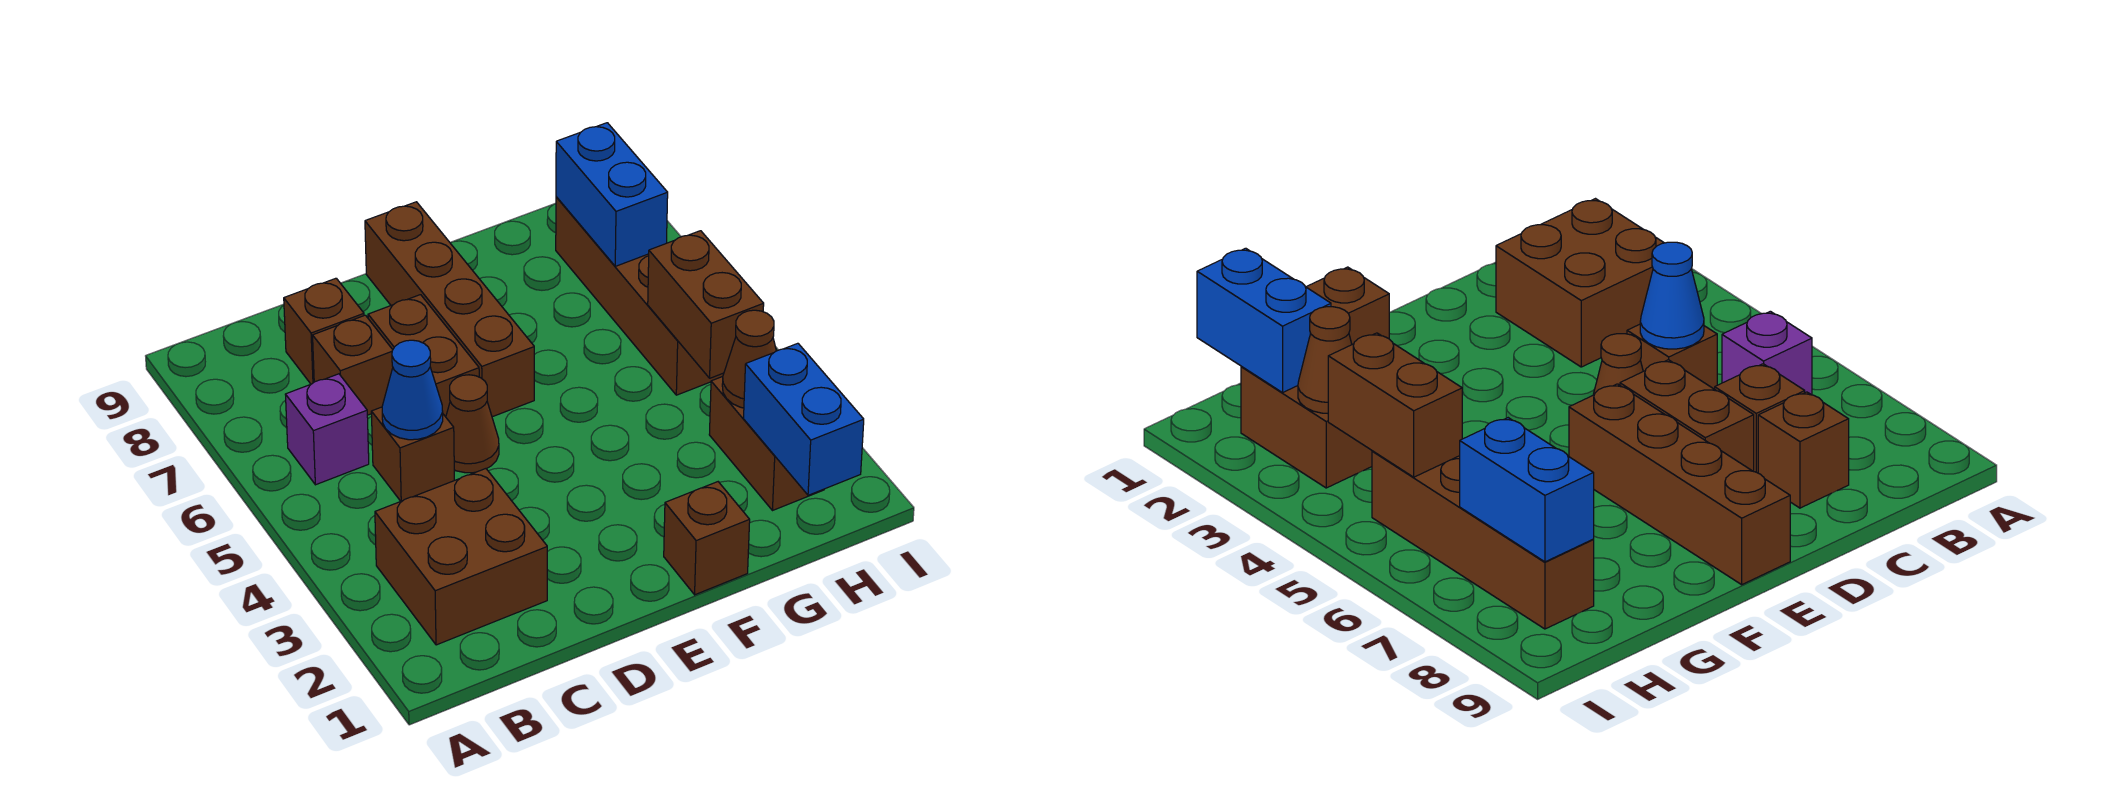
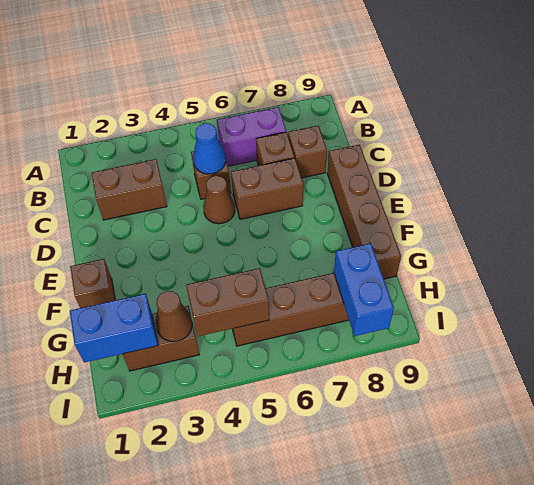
brown 2x2 brick [375,469,547,645] -> brown 1x2 brick [92,159,167,220]
purple 1x1 brick [285,374,369,485] -> purple 1x2 brick [217,107,286,166]
brown 1x4 brick [365,202,534,417] -> brown 1x4 brick turned to [327,145,401,279]
blue 1x2 brick [556,123,668,266] -> blue 1x2 brick turned to [334,243,394,336]

